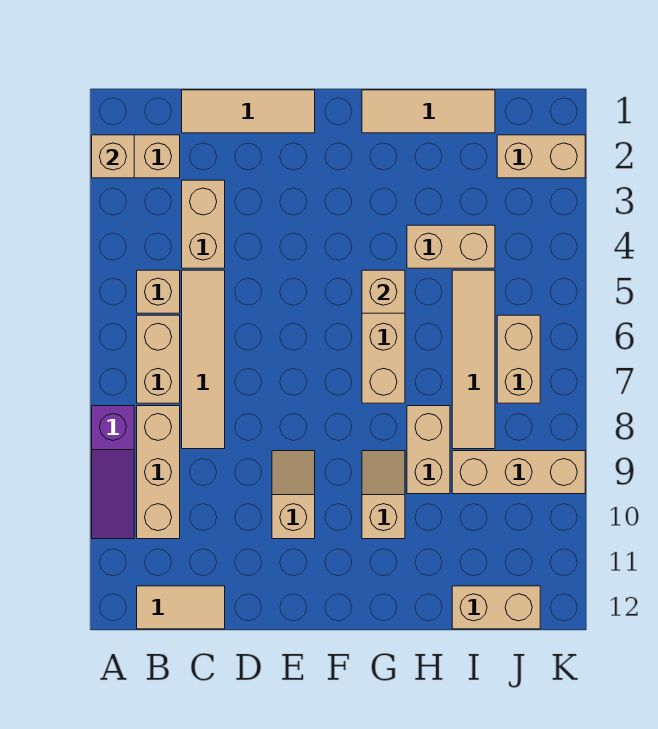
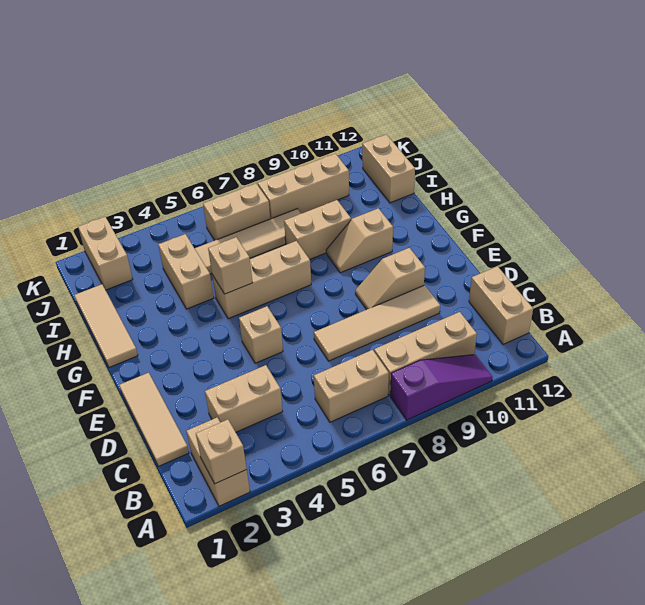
tan 1x1 brick [137,270,180,313] -> tan 1x1 brick moved to [239,306,283,363]
tan 1x2 tile [137,586,225,629] -> tan 1x2 brick [469,266,533,344]
tan 1x4 tile [182,270,225,449] -> tan 1x4 tile moved to [314,285,440,361]
tan 1x3 brick [452,451,585,494] -> tan 1x3 brick turned to [258,154,349,219]

